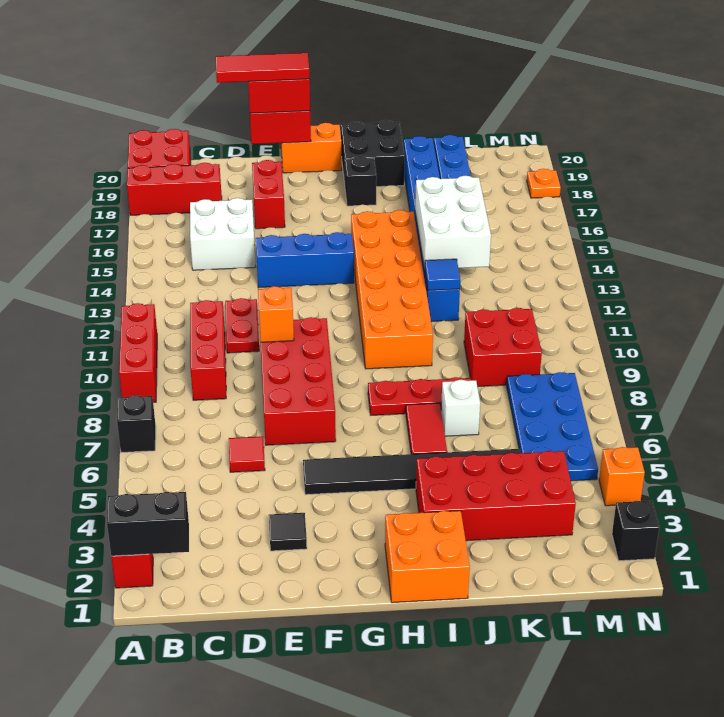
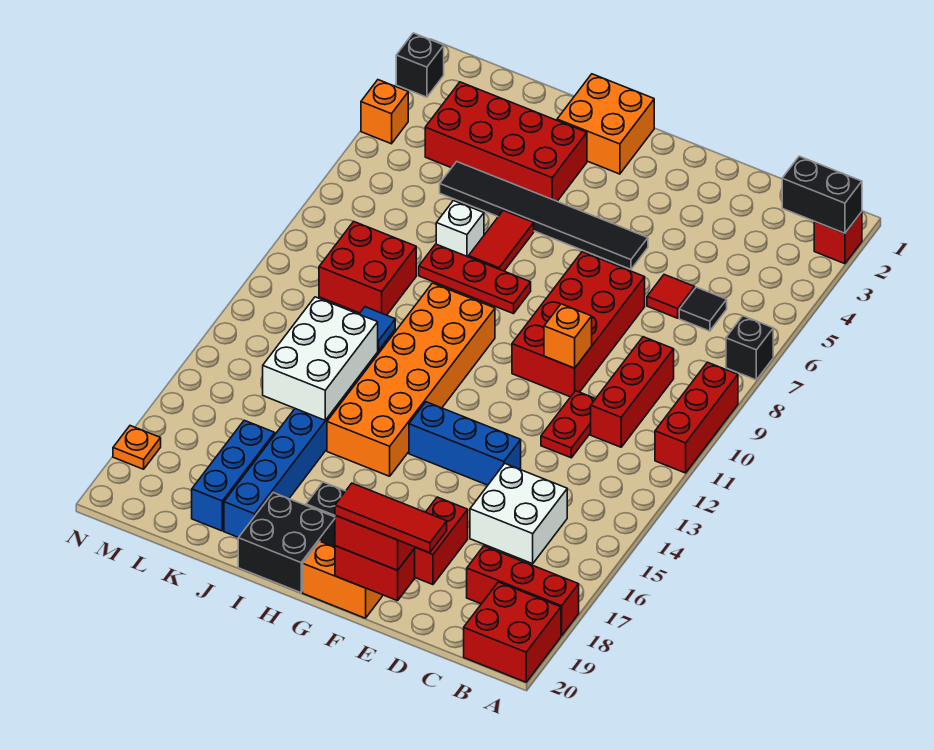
black 1x1 tile [269,513,307,551] -> black 1x1 tile moved to [679,287,727,331]
blue 2x4 plate [507,372,598,481] -> none

